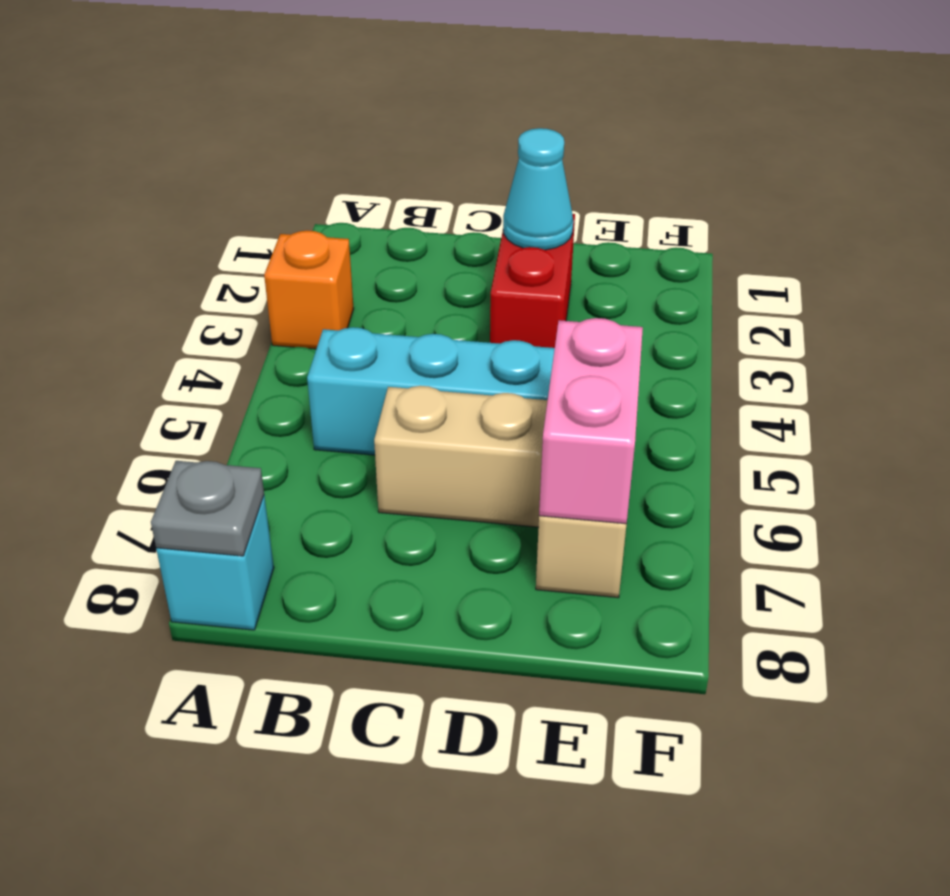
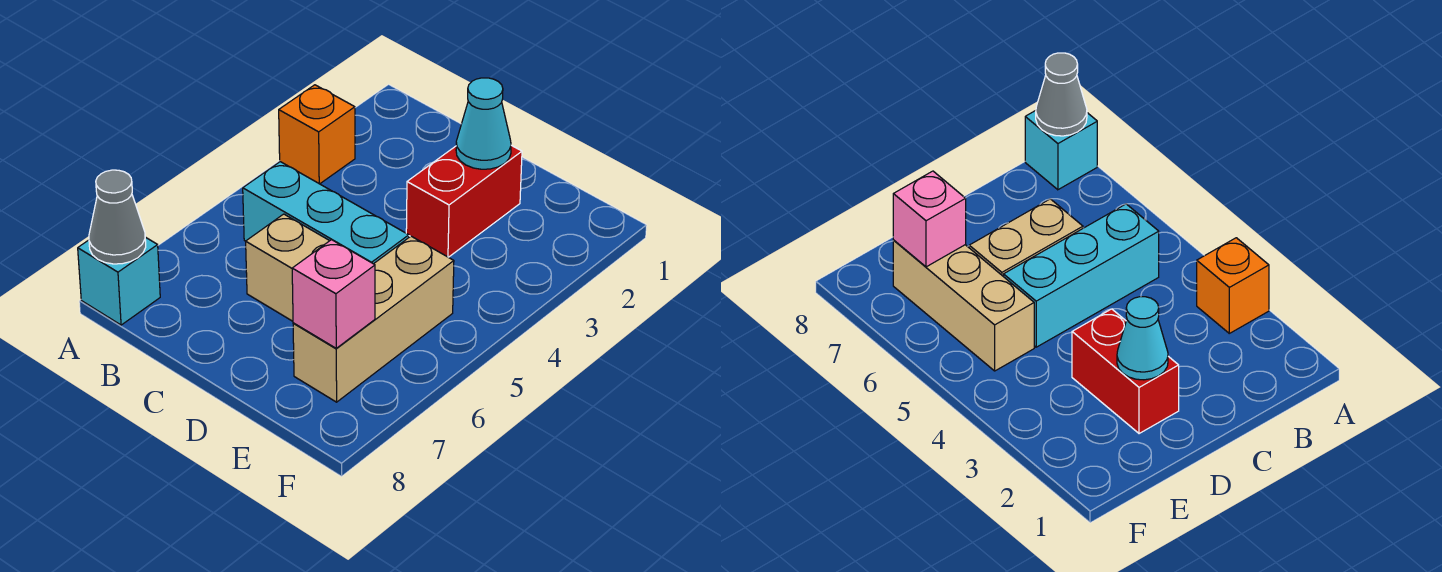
grey 1x1 plate [151,461,264,556] -> grey 1x1 cone [89,170,146,264]
pink 1x2 brick [539,318,643,524] -> pink 1x1 brick [292,240,375,348]

